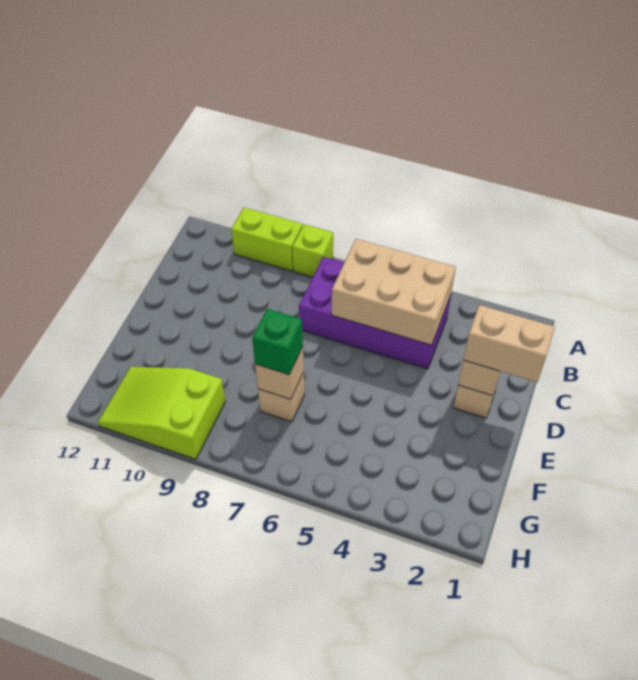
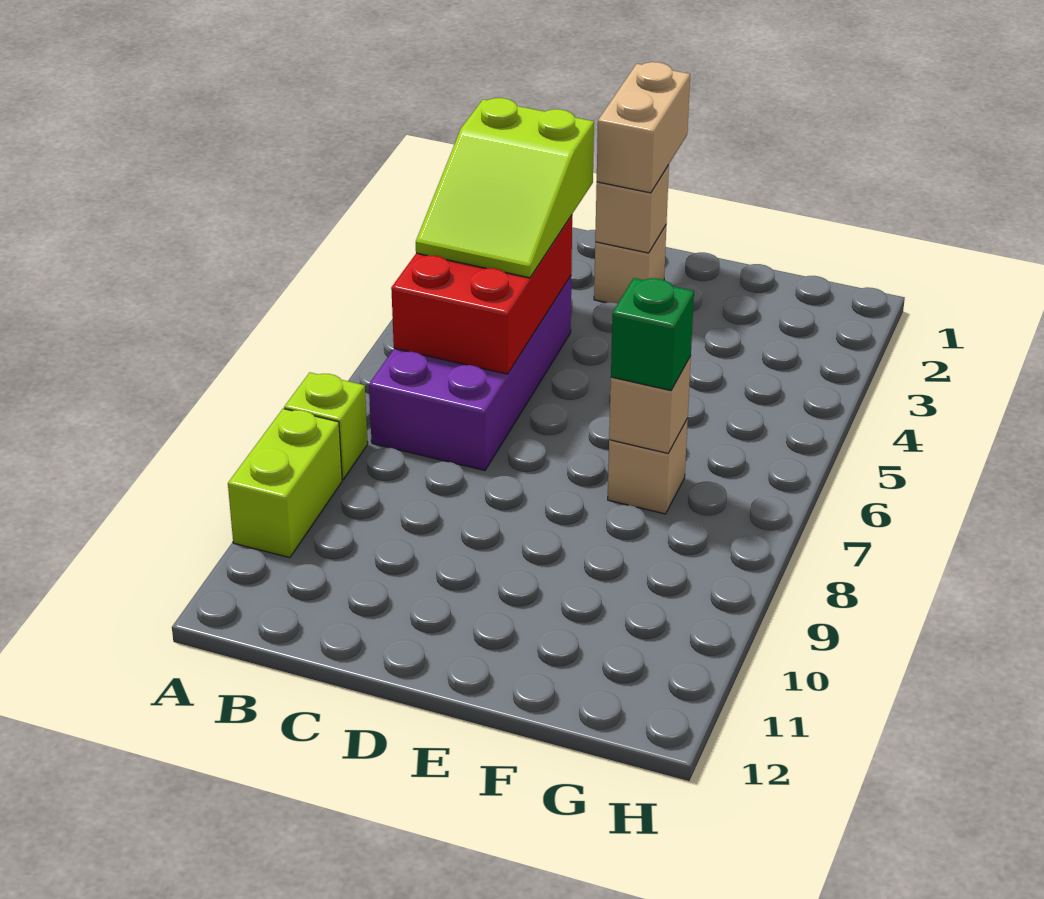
tan 2x3 brick [332,239,456,345] -> red 2x3 brick [391,215,572,374]
lime 2x3 slope [98,367,226,459] -> lime 2x3 slope moved to [416,98,594,278]

